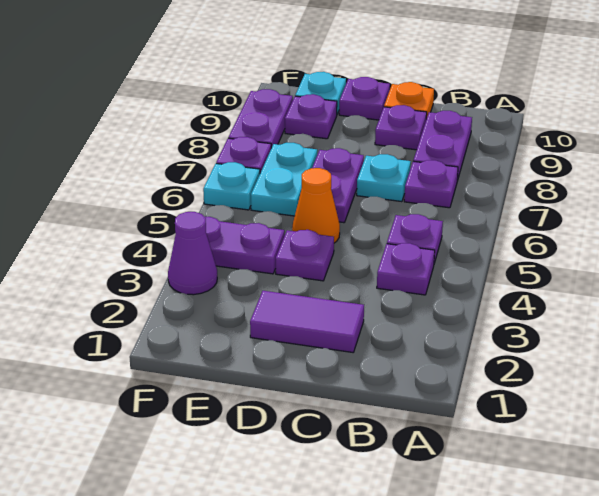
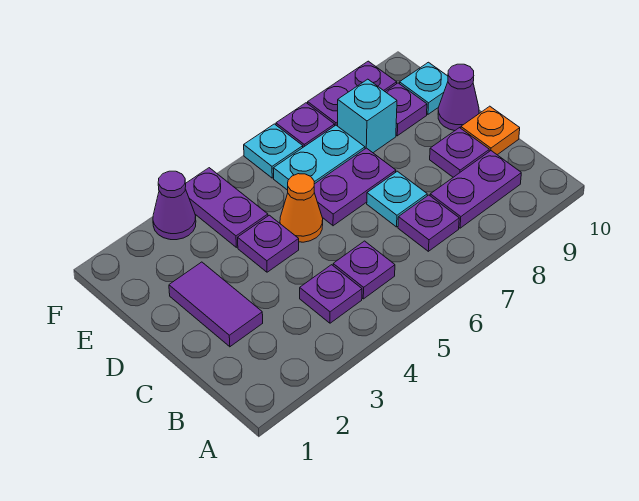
purple 1x1 plate [339,77,390,120] -> purple 1x1 cone [438,64,479,131]
none -> cyan 1x1 brick [338,79,397,153]

